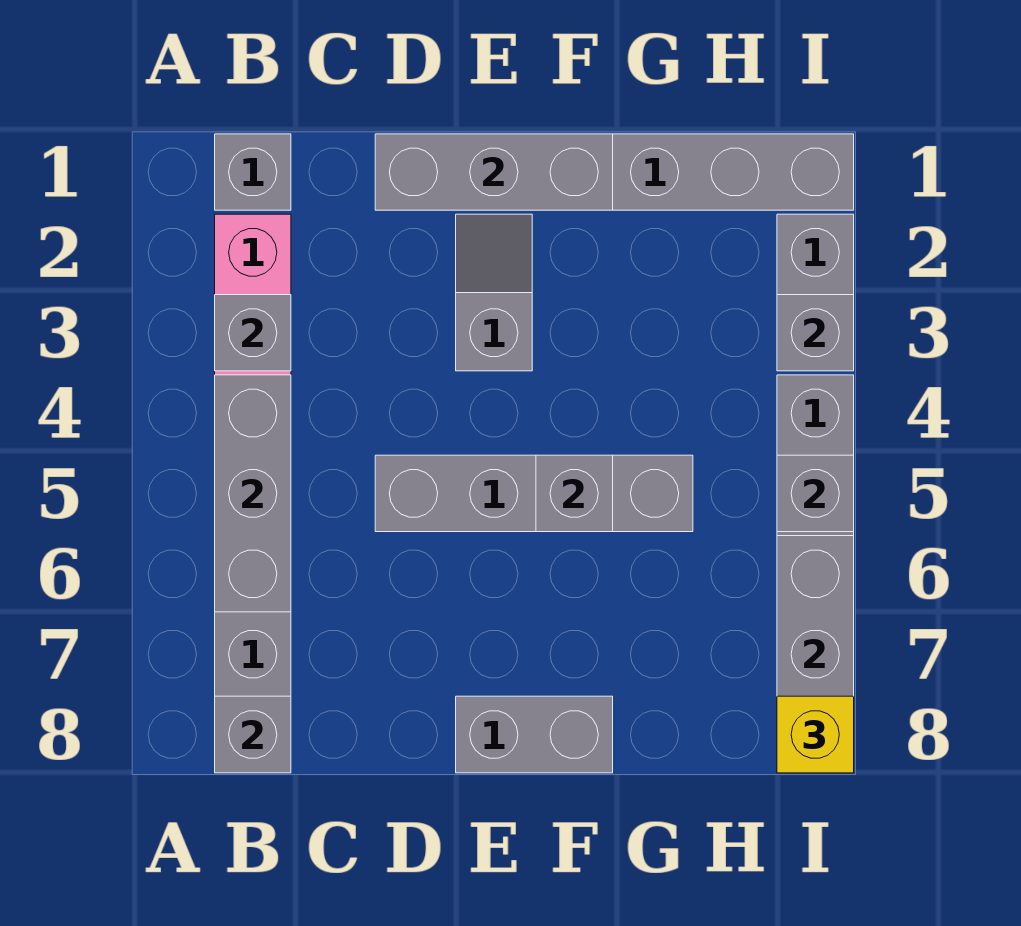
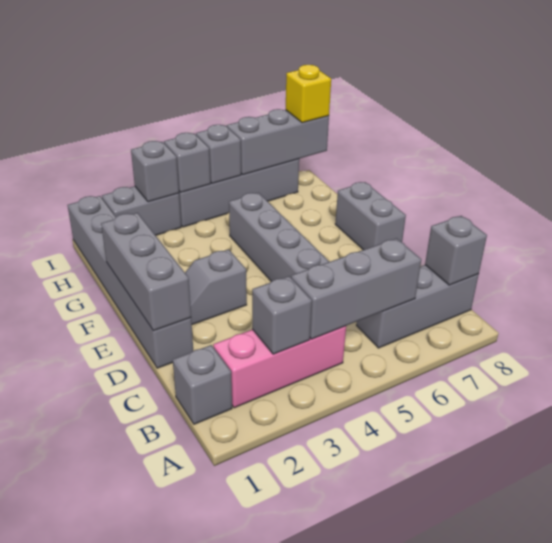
grey 1x1 brick [536,455,613,532] -> grey 1x1 brick moved to [164,133,211,192]

